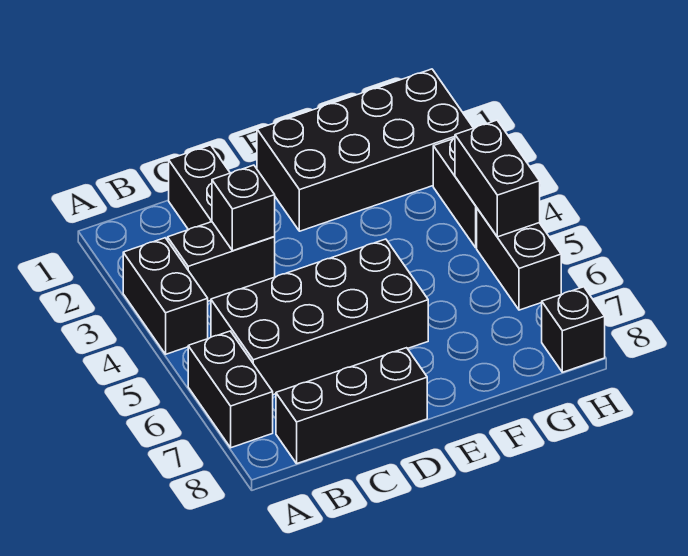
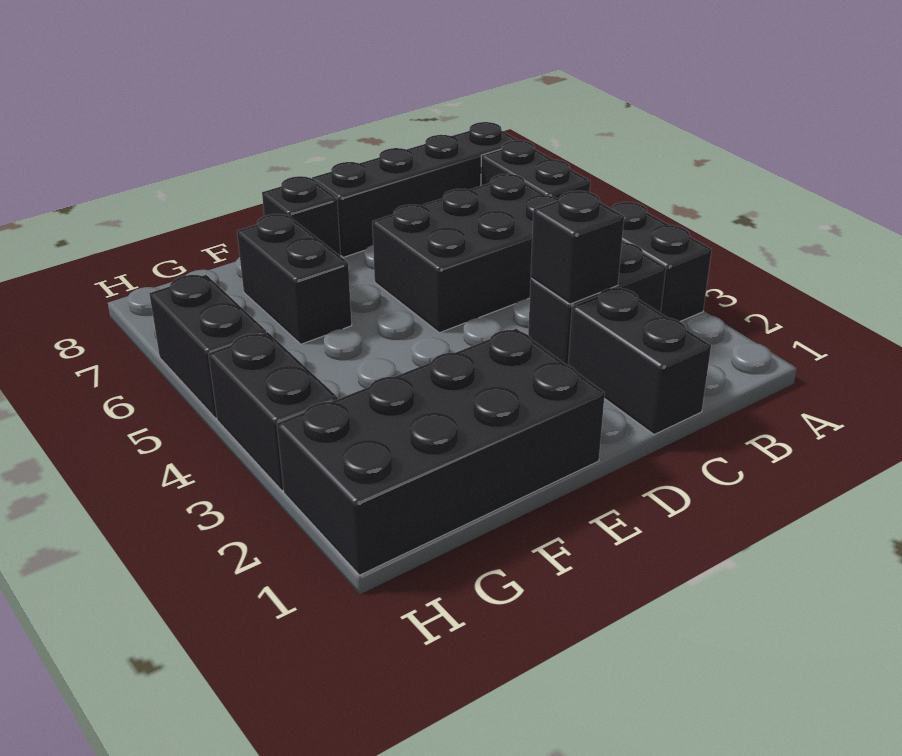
black 2x4 brick [211,239,428,395] -> black 2x3 brick [372,174,559,333]
black 1x3 brick [276,348,427,463] -> black 1x4 brick [312,122,517,257]
black 1x2 brick [455,120,540,237] -> black 1x2 brick moved to [237,214,352,344]
black 1x1 brick [542,287,605,372] -> black 1x1 brick moved to [262,176,341,256]

